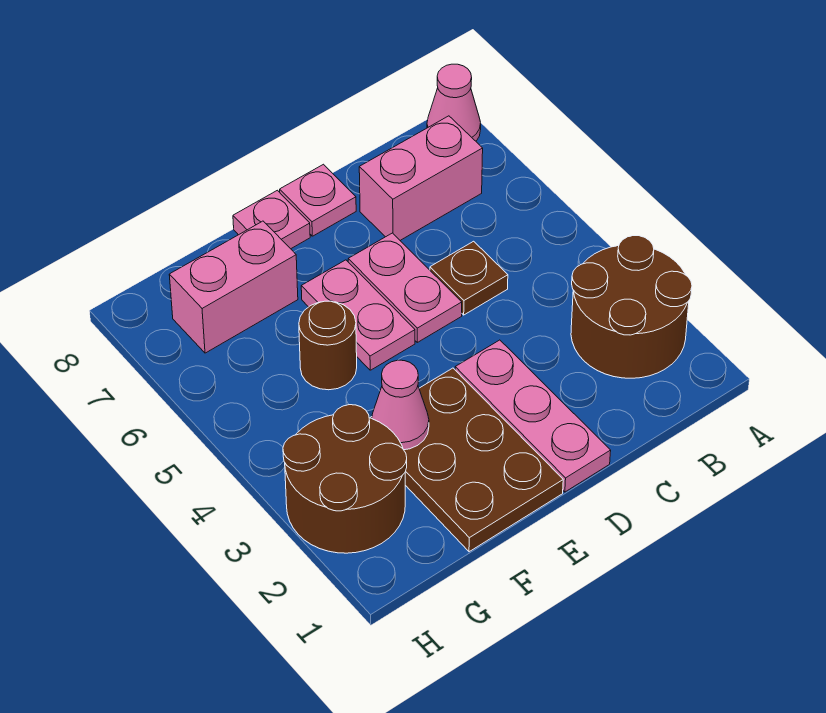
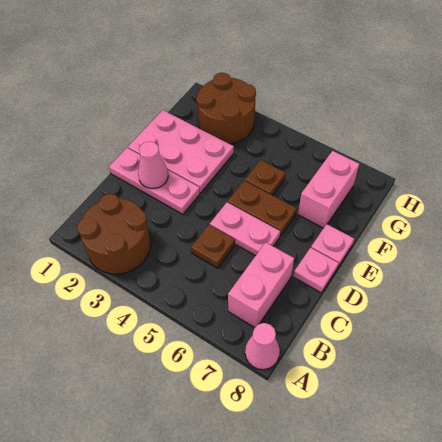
brown 2x3 plate [370,368,563,552] -> pink 2x3 plate [128,110,234,193]
pink 1x2 plate [301,260,415,370] -> brown 1x2 plate [228,181,297,236]
pink 1x1 cone [372,360,429,450] -> pink 1x1 cone moved to [138,142,168,188]
brown 1x1 round brick [299,301,357,390] -> brown 1x1 plate [245,160,286,195]

